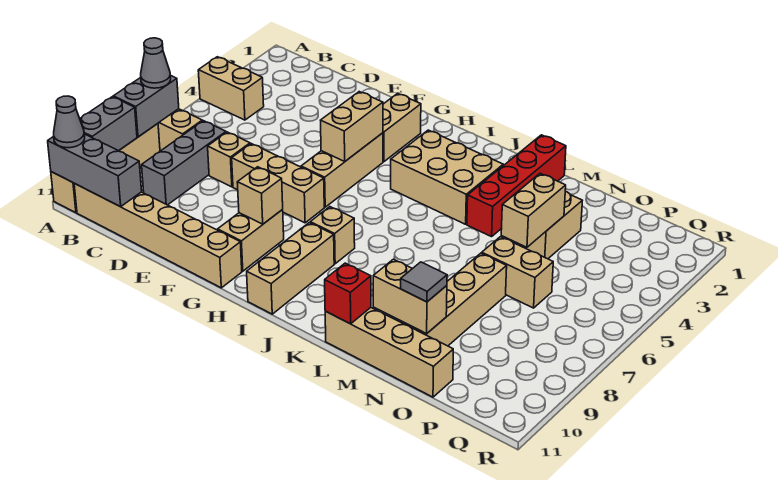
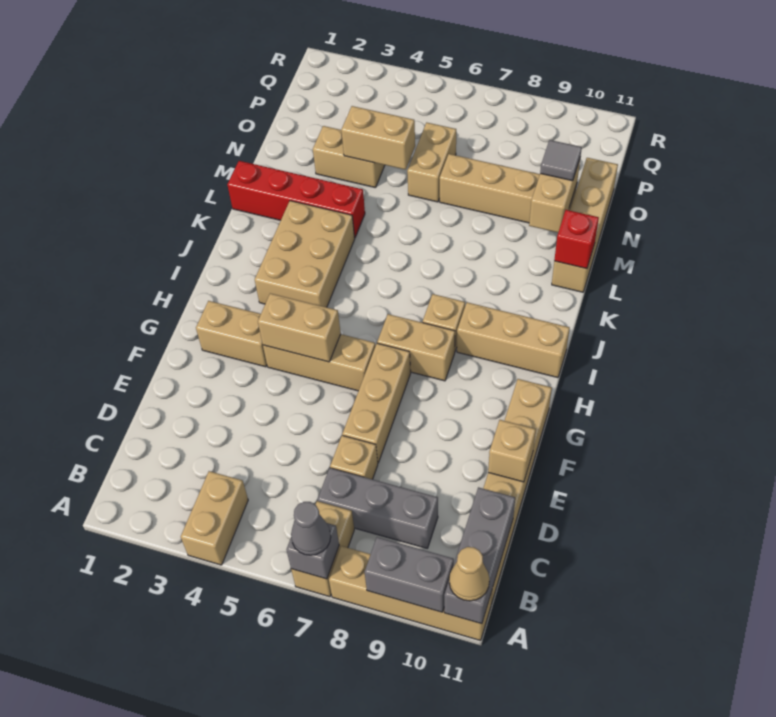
grey 1x2 brick [113,75,179,137] -> grey 1x1 brick [287,523,339,579]
grey 1x1 cone [54,96,85,148] -> tan 1x1 cone [449,547,489,601]
tan 1x2 brick [218,210,284,271] -> tan 1x2 brick moved to [377,314,455,381]
tan 1x1 brick [237,167,283,224] -> tan 1x1 brick moved to [488,420,536,482]

